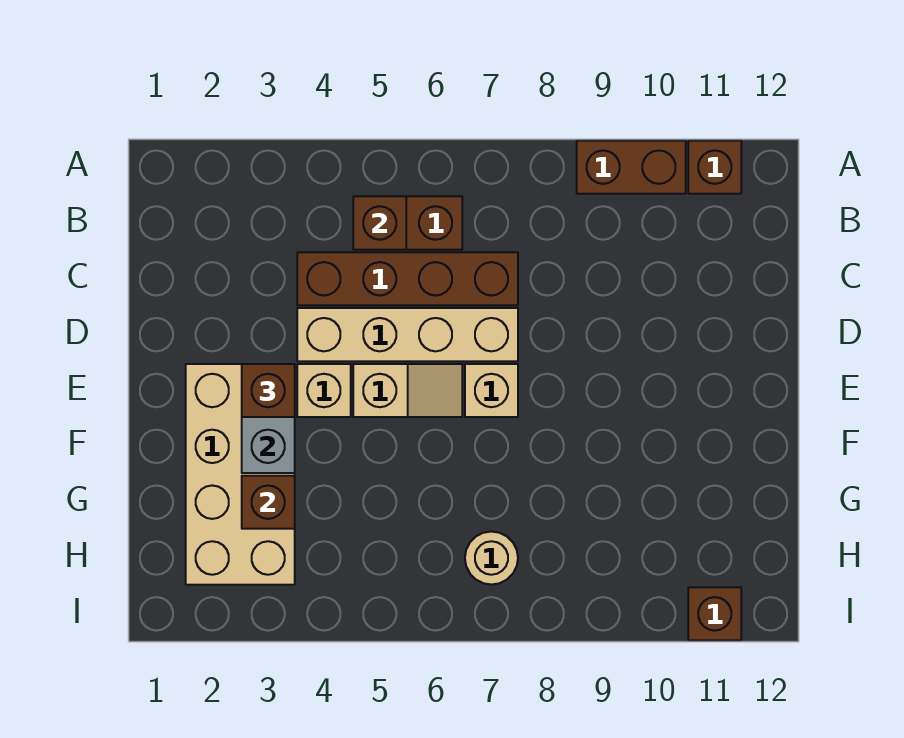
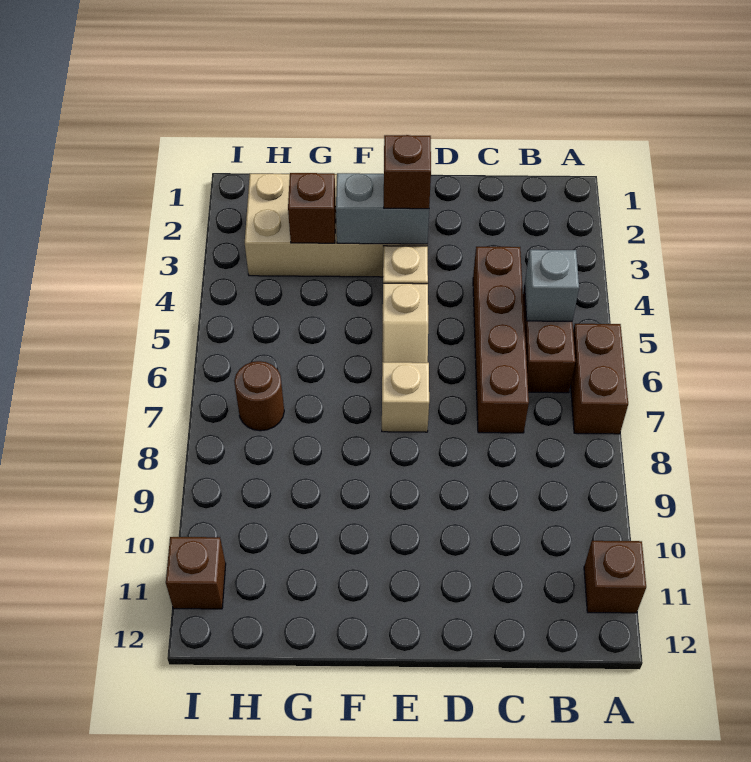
brown 1x2 brick [577,141,686,194] -> brown 1x2 brick moved to [571,324,628,434]
brown 1x1 brick [353,196,406,250] -> grey 1x1 brick [525,250,579,321]
tan 1x4 brick [297,308,518,361] -> none
tan 1x1 round brick [465,532,518,585] -> brown 1x1 round brick [234,361,284,431]

